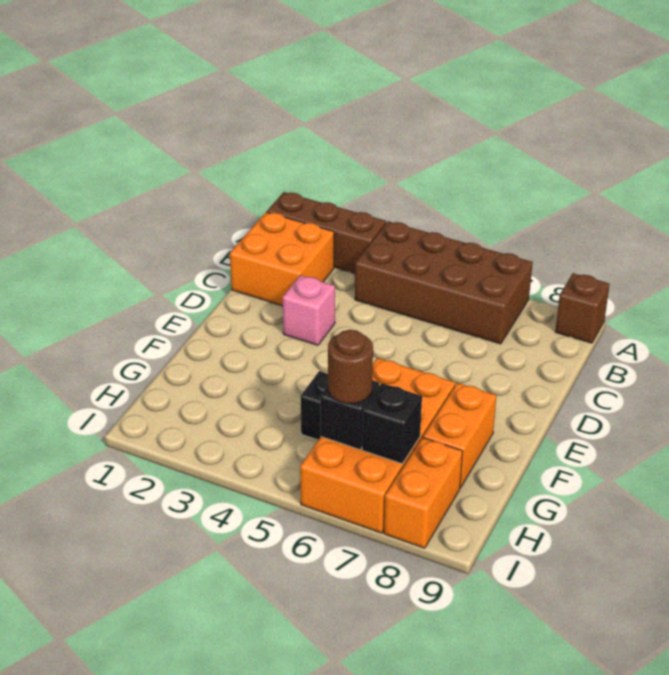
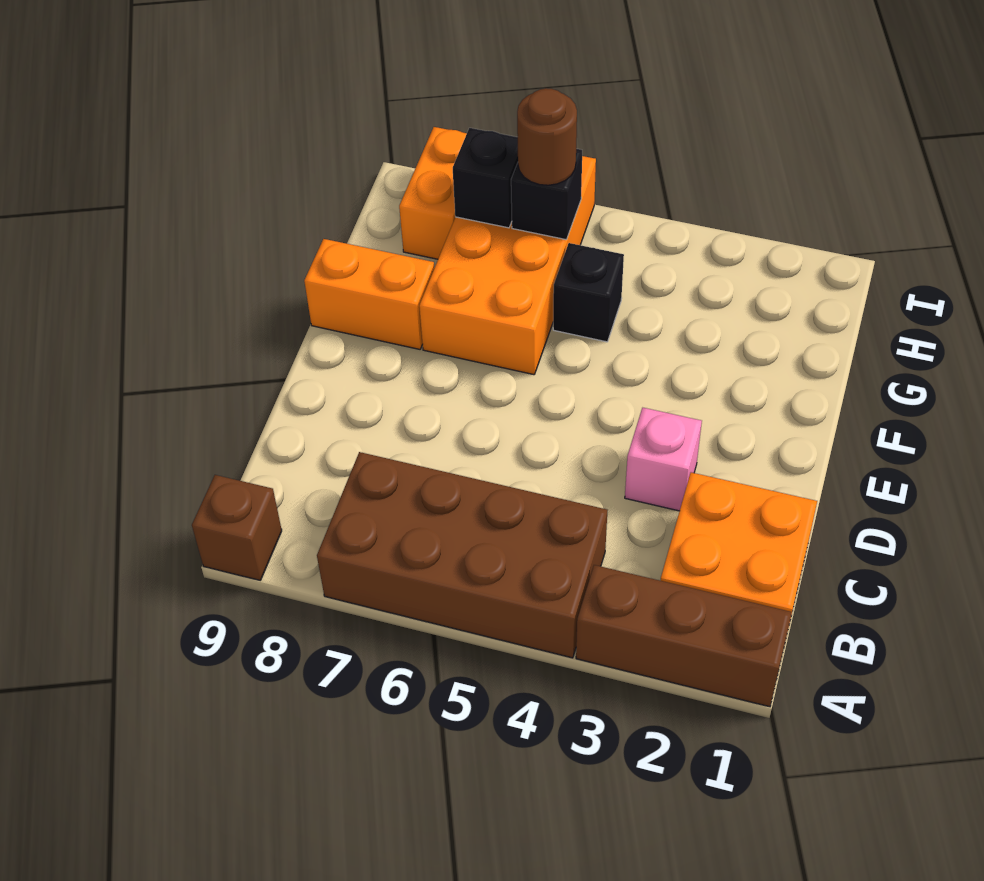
orange 1x2 brick [423,383,496,488] -> orange 1x2 brick turned to [304,239,434,349]

